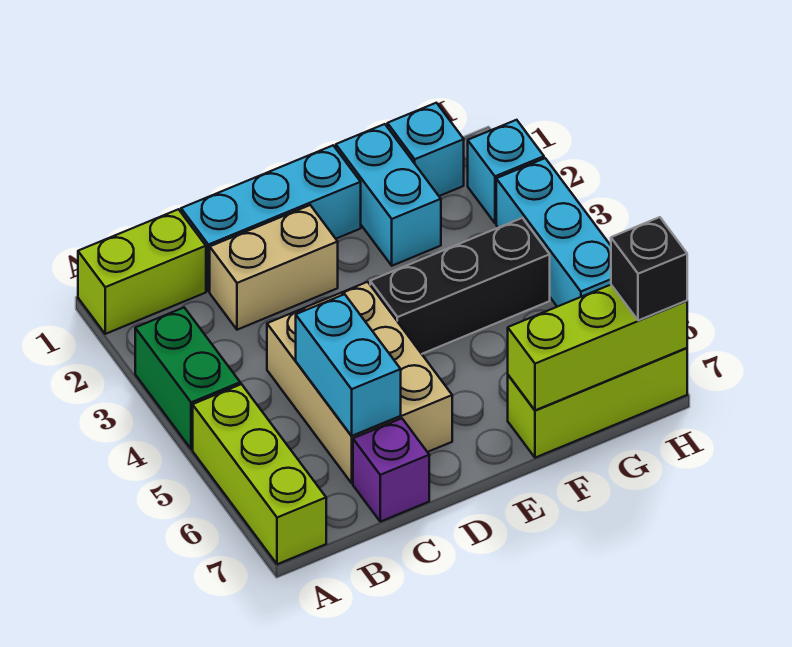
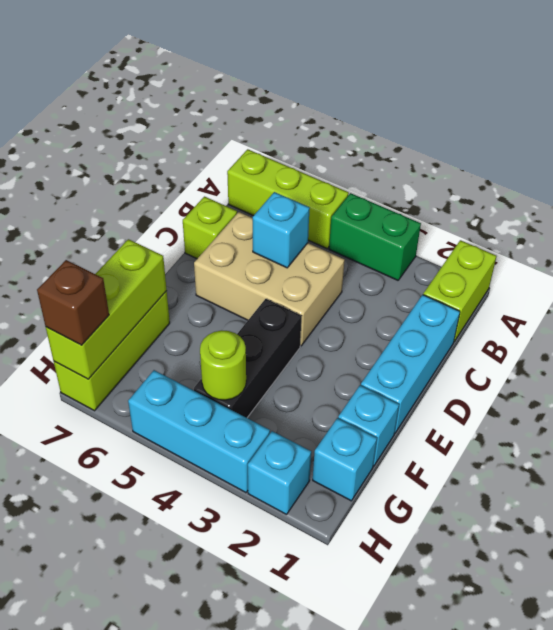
tan 1x2 brick [210,205,338,330] -> none
cyan 1x2 brick [296,294,401,436] -> cyan 1x1 brick [253,192,310,268]
purple 1x1 brick [353,418,429,522] -> lime 1x1 brick [183,197,237,259]
cyan 1x2 brick [336,124,441,266] -> cyan 1x1 brick [338,385,399,466]
none -> lime 1x1 round brick [200,330,246,400]
black 1x1 brick [611,217,687,321] -> brown 1x1 brick [37,260,109,345]

